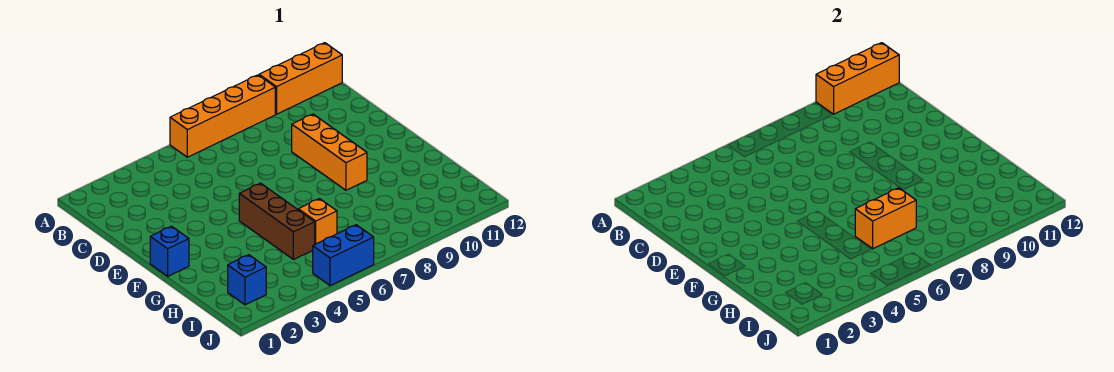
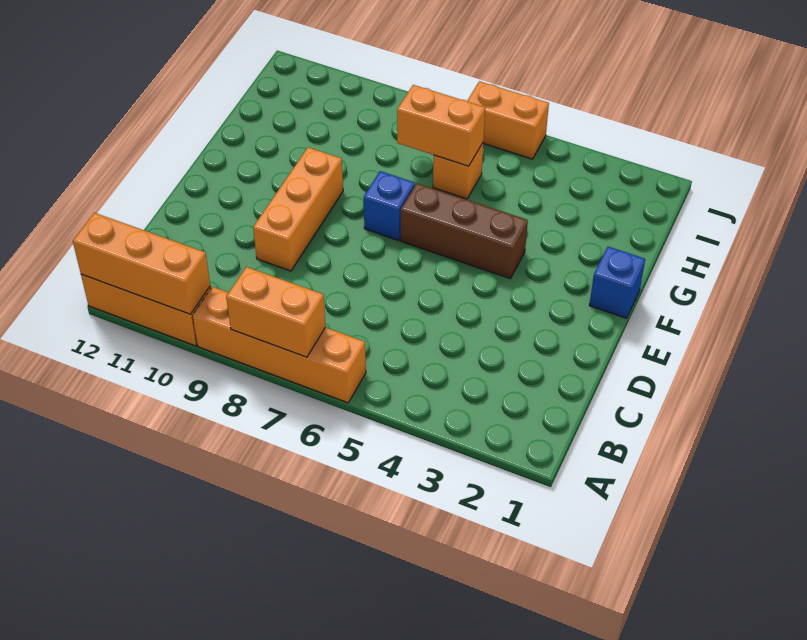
none -> orange 1x2 brick [226,267,326,357]
brown 1x3 brick [239,183,315,260] -> brown 1x3 brick turned to [401,183,528,279]
blue 1x1 brick [228,255,266,305] -> blue 1x1 brick moved to [364,171,415,241]
blue 1x2 brick [313,225,374,286] -> orange 1x2 brick [467,81,549,159]

